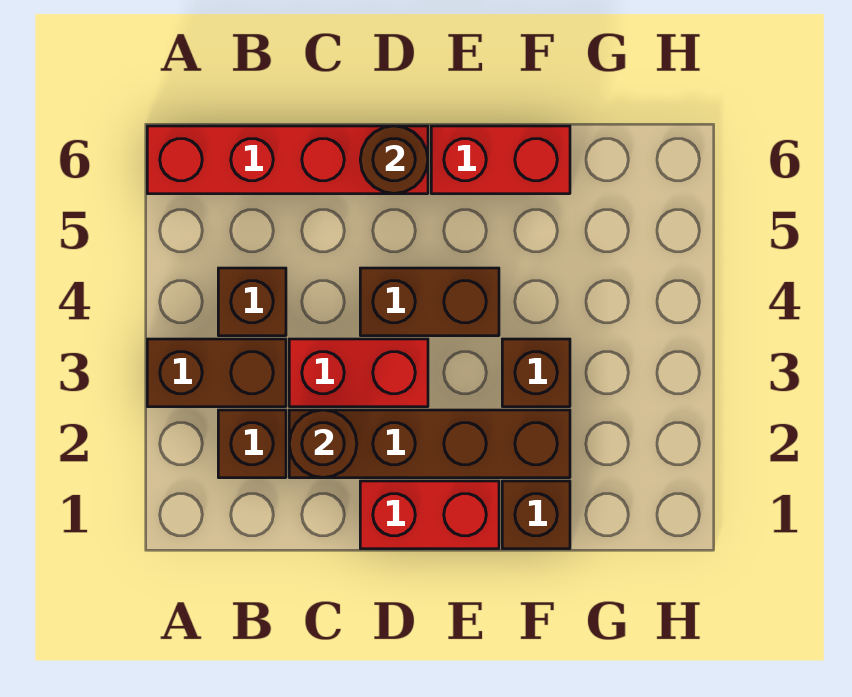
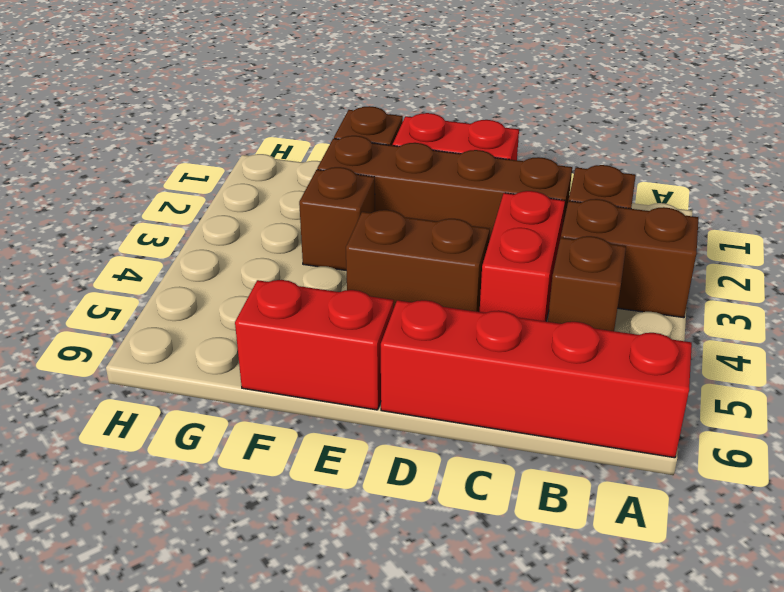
brown 1x1 round brick [289,410,357,478] -> none
red 1x2 brick [289,339,428,407] -> red 1x2 brick turned to [480,191,565,321]
brown 1x1 round brick [360,126,428,194] -> none

